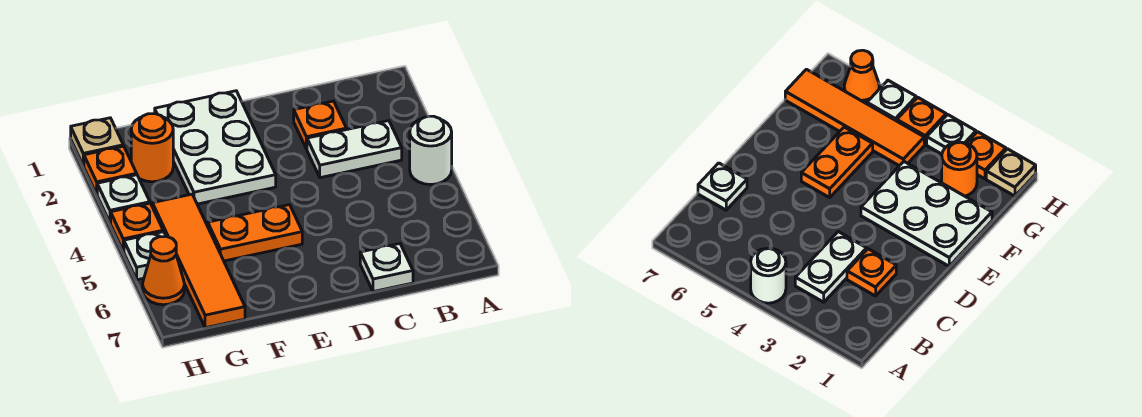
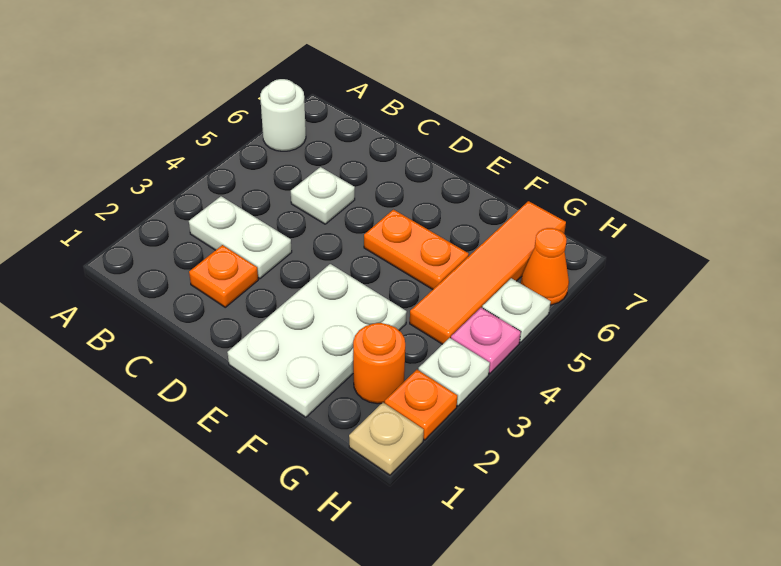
white 1x1 round brick [410,116,452,185] -> white 1x1 round brick moved to [260,79,306,151]
white 1x1 plate [360,244,413,292] -> white 1x1 plate moved to [291,167,355,224]
orange 1x1 plate [111,203,163,251] -> pink 1x1 plate [451,308,521,374]

